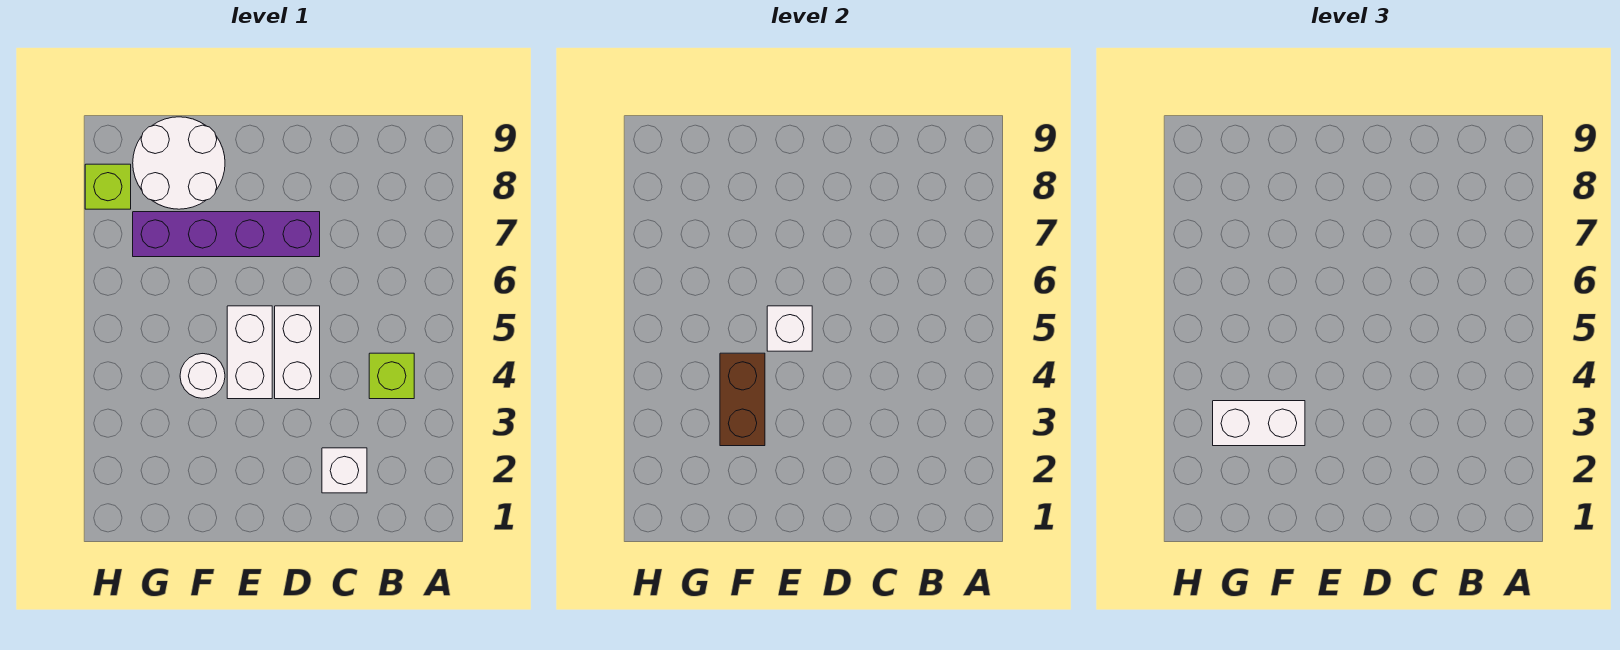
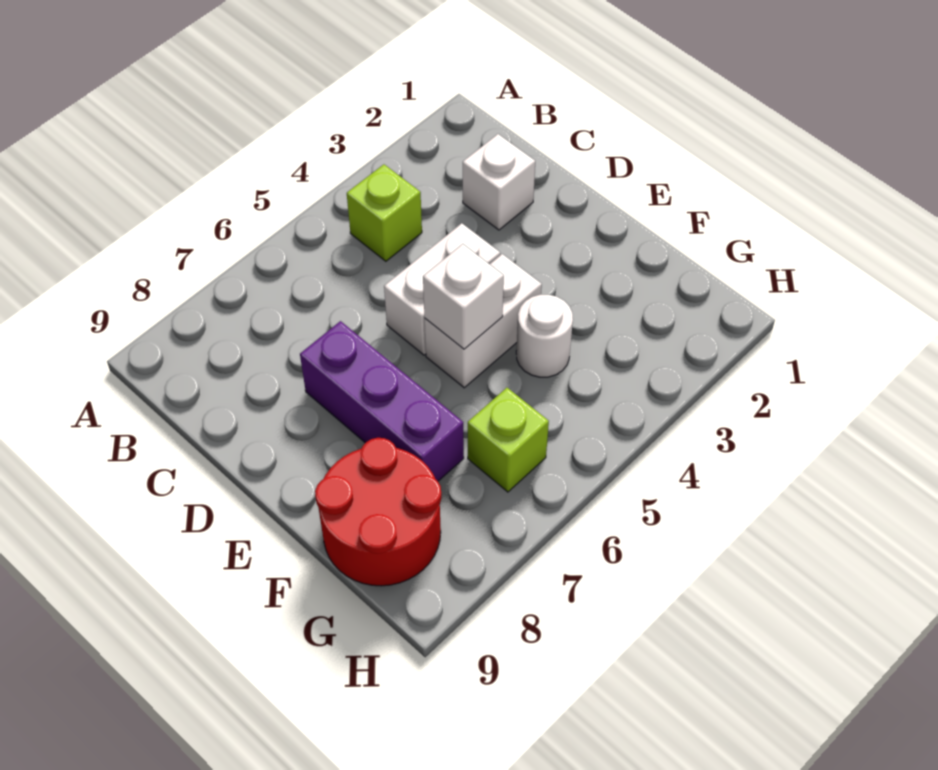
purple 1x4 brick [133,212,320,257] -> purple 1x3 brick [300,321,464,481]
brown 1x2 brick [720,353,765,446] -> none
white 1x2 brick [1213,401,1305,446] -> none
white 2x2 round brick [133,117,225,209] -> red 2x2 round brick [315,438,441,586]
lime 1x1 brick [85,164,131,209] -> lime 1x1 brick moved to [468,388,549,492]

